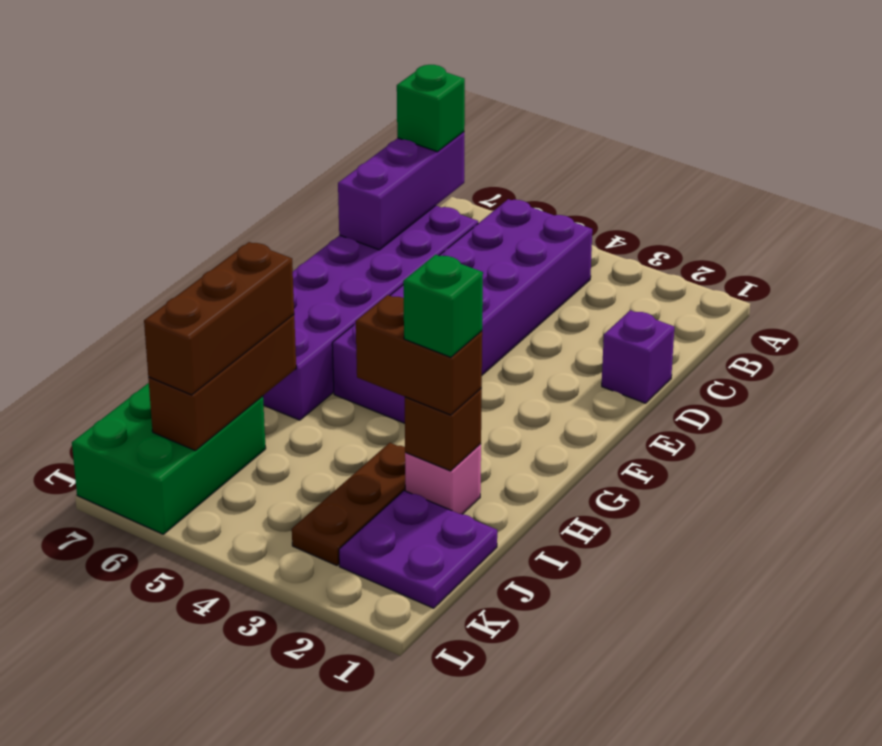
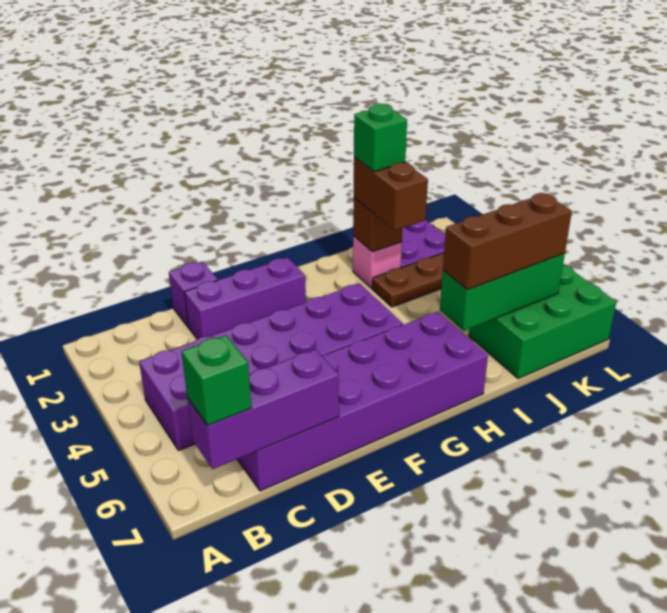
none -> purple 1x3 brick [184,258,306,339]
brown 1x3 brick [148,315,296,450] -> green 1x3 brick [440,253,565,331]

